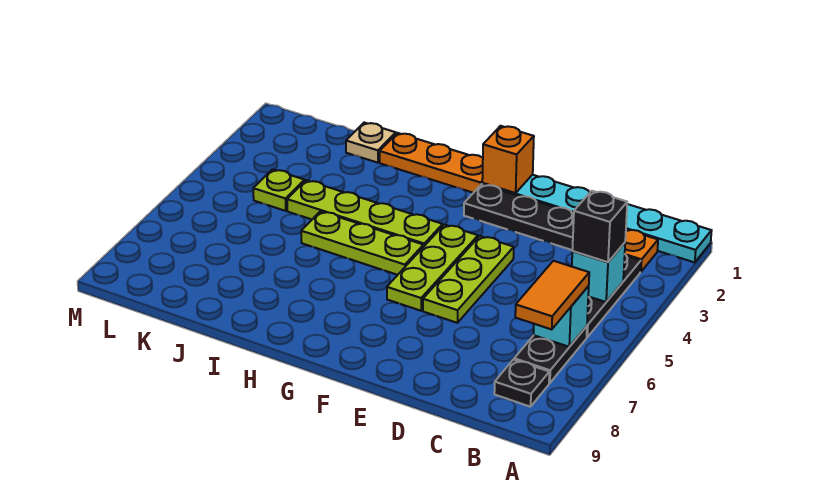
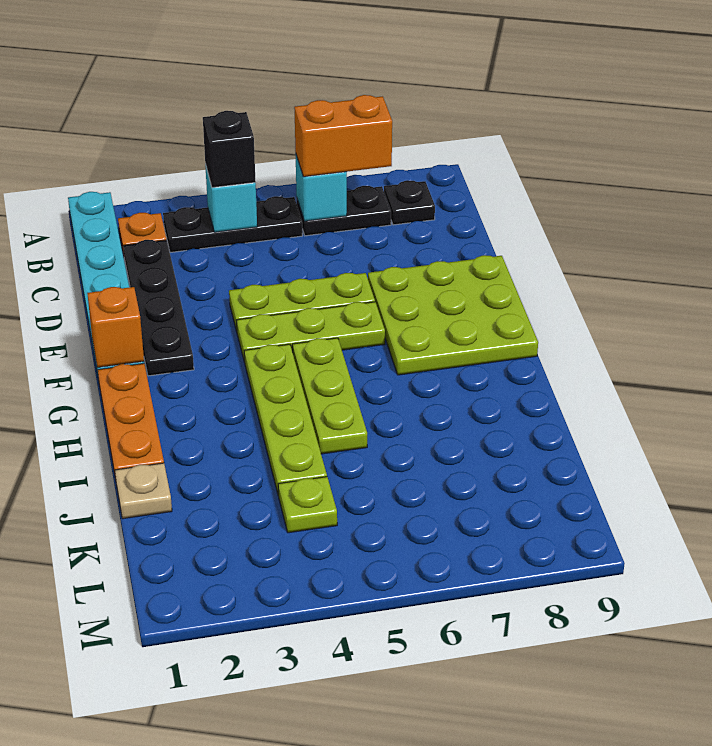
orange 1x2 tile [515,261,589,329] -> orange 1x2 brick [294,95,392,177]
none -> lime 3x3 plate [368,255,538,375]

